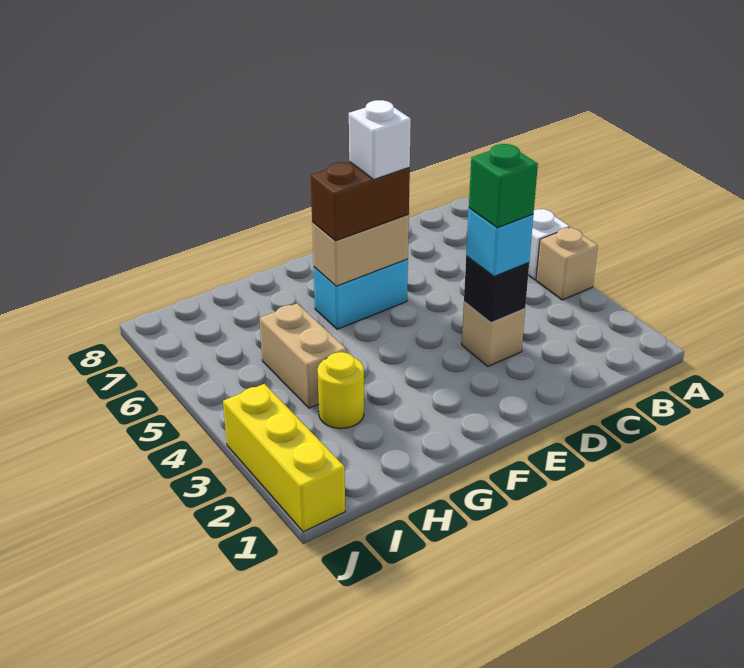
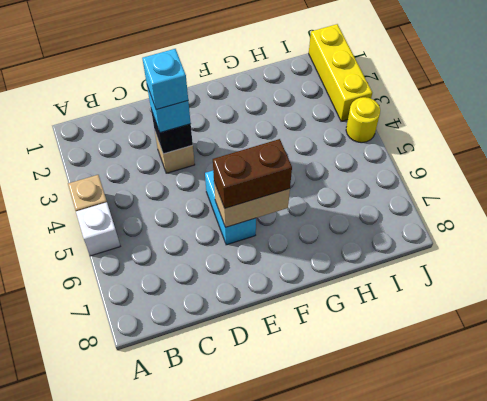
green 1x1 brick [469,144,538,228] -> cyan 1x1 brick [142,49,188,110]
cyan 1x2 brick [314,259,408,329] -> cyan 1x2 brick turned to [205,171,256,245]
white 1x1 brick [349,100,411,179] -> none
yellow 1x1 round brick [317,352,364,429] -> yellow 1x1 round brick moved to [346,97,380,143]
tan 1x2 brick [260,303,346,408] -> none

